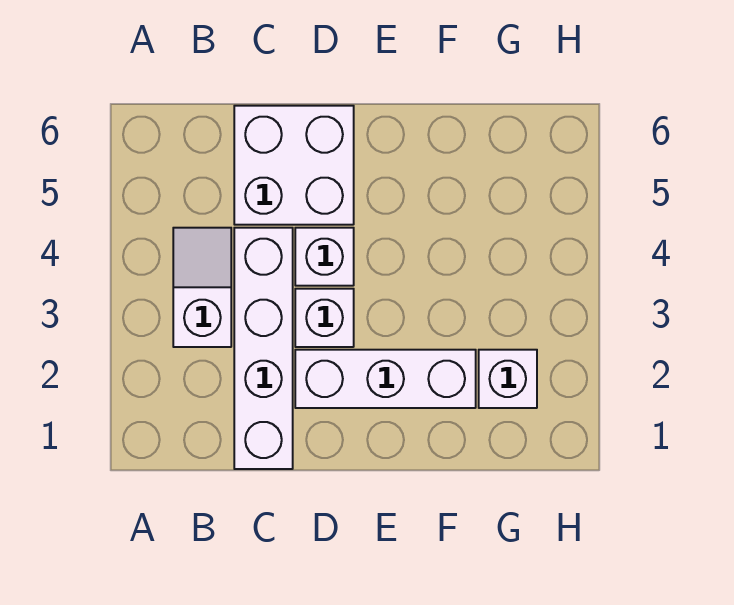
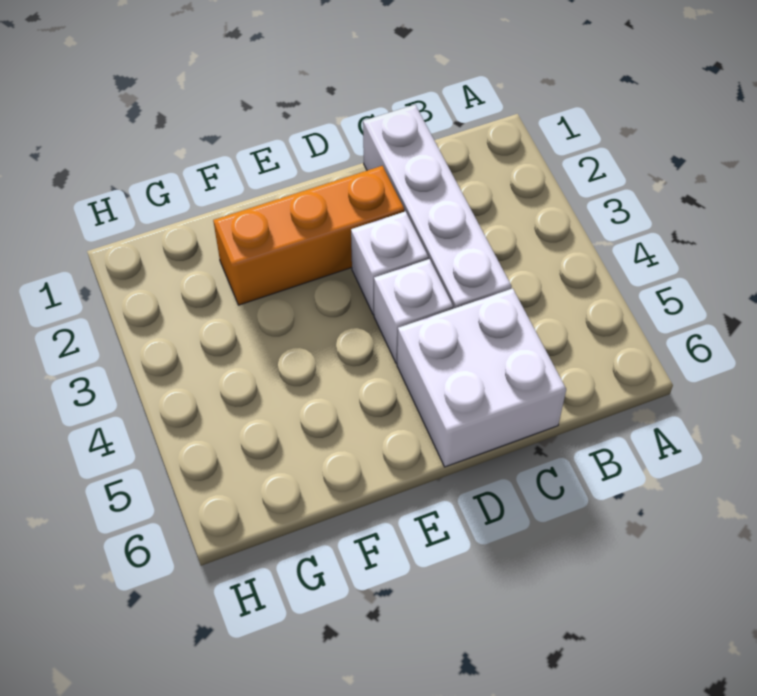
white 1x2 slope [173,228,231,347] -> none
white 1x3 brick [295,350,476,408] -> orange 1x3 brick [213,166,404,305]
white 1x1 brick [479,350,537,408] -> none

